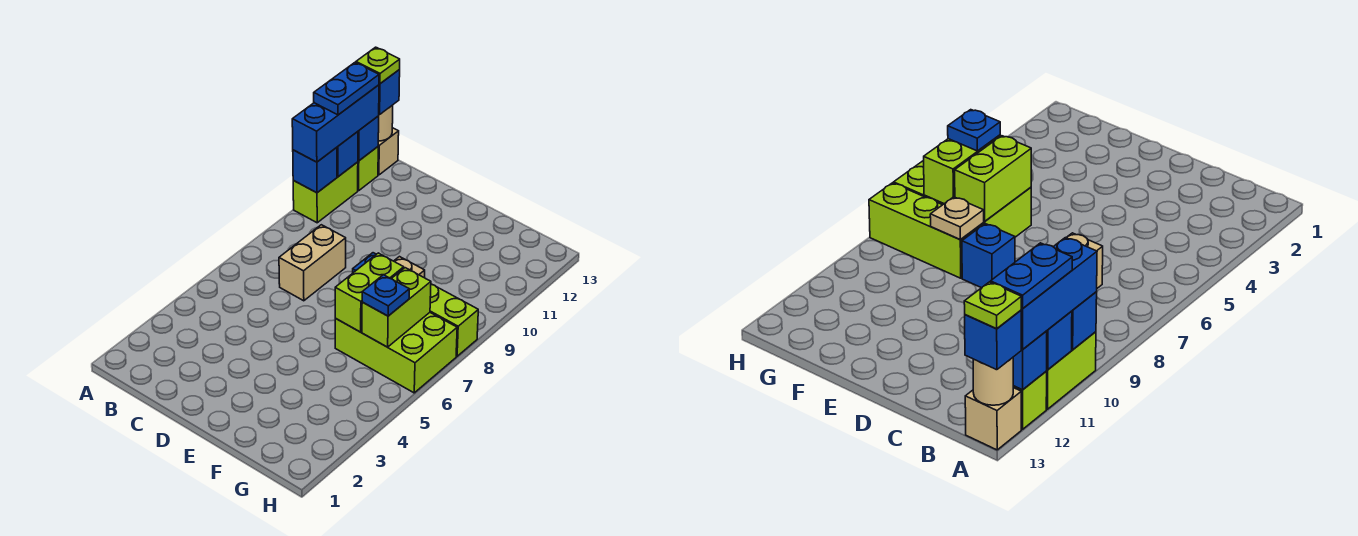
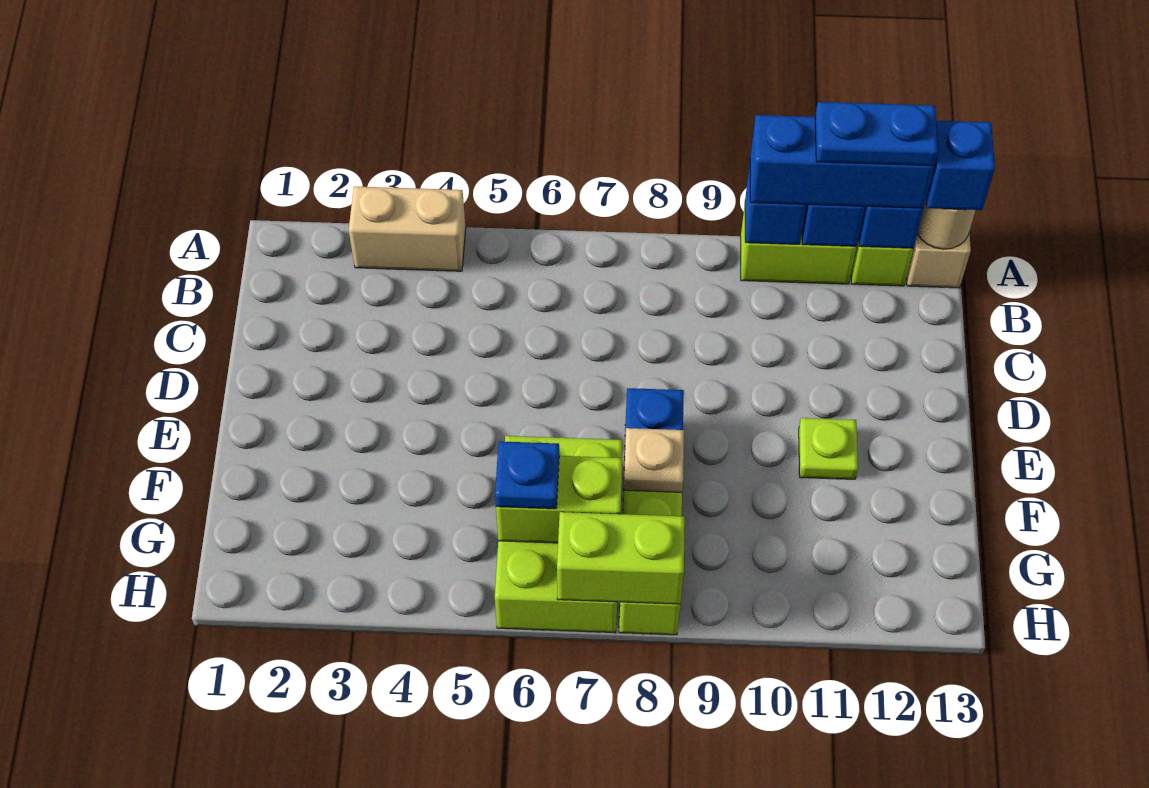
lime 1x1 plate [356,47,400,84] -> lime 1x1 plate moved to [799,418,858,479]
tan 1x2 brick [279,225,346,301] -> tan 1x2 brick moved to [349,186,466,271]
lime 1x2 brick [335,253,404,332] -> lime 1x2 brick moved to [557,512,685,604]

